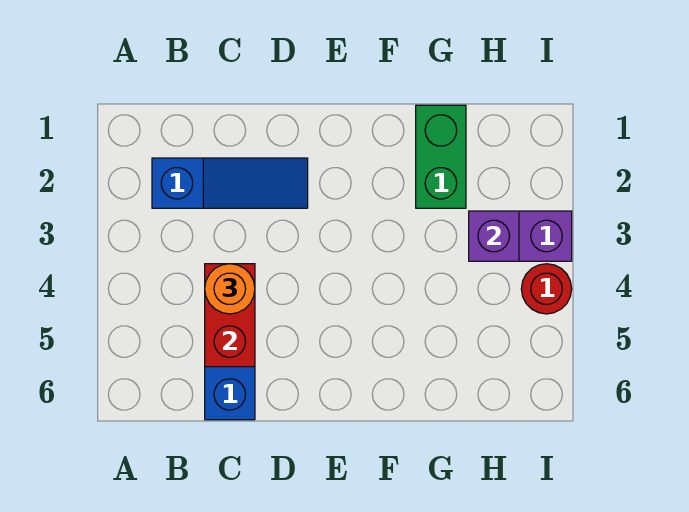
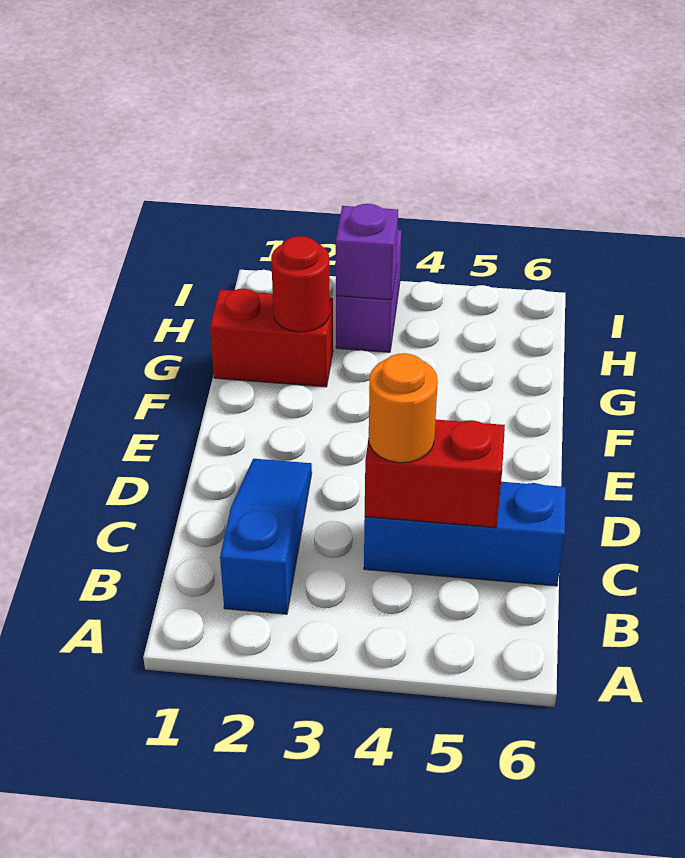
green 1x2 brick [416,105,466,208] -> red 1x2 brick [210,289,333,387]
red 1x1 round brick [521,264,572,314] -> red 1x1 round brick moved to [271,236,330,332]

